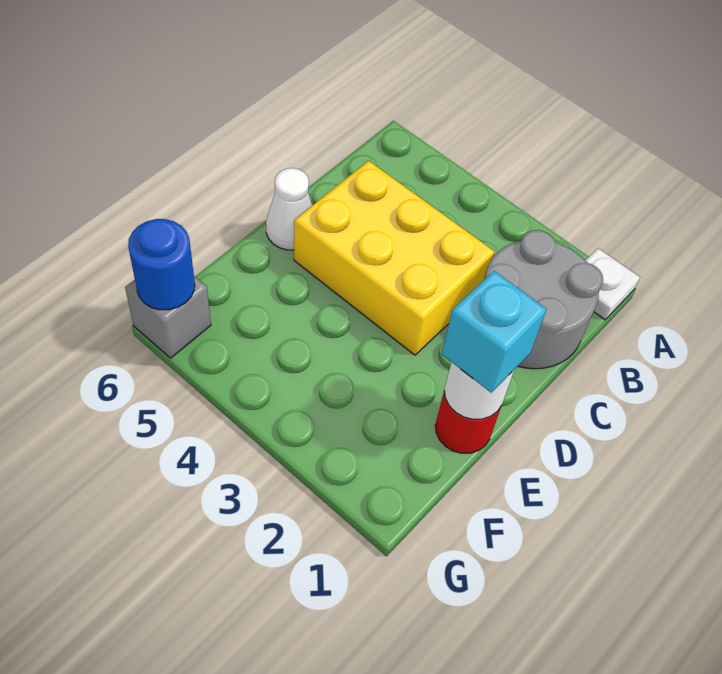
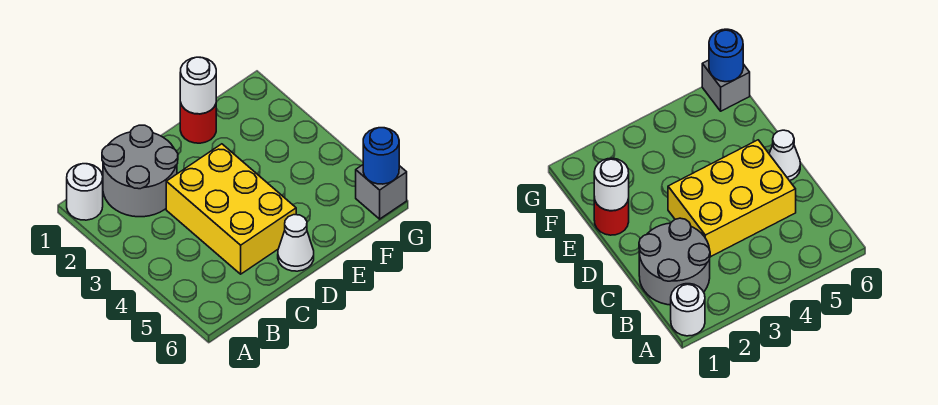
white 1x1 plate [585,248,640,320] -> white 1x1 round brick [67,164,103,220]
cyan 1x1 brick [442,271,546,392] -> none

